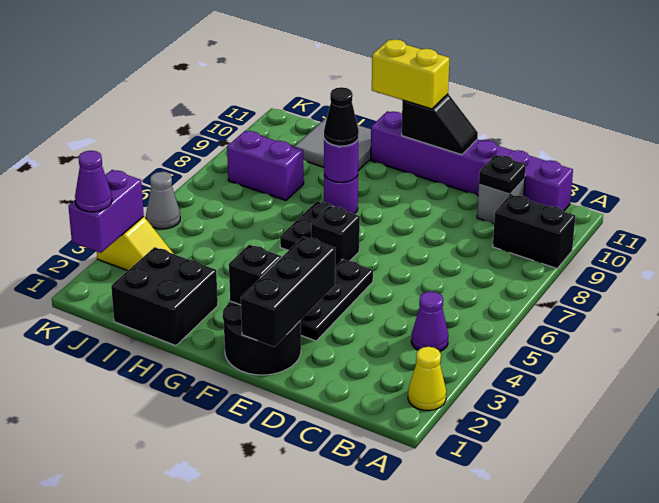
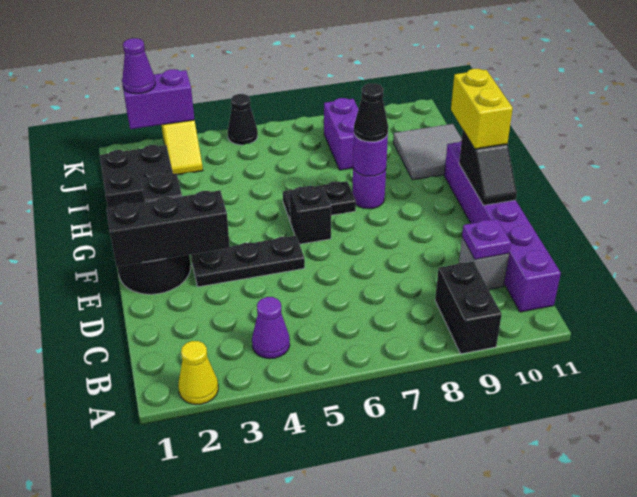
black 1x1 plate [479,155,526,193] -> purple 1x1 plate [462,219,511,259]
grey 1x1 cone [146,172,180,229] -> black 1x1 cone [228,94,258,145]

